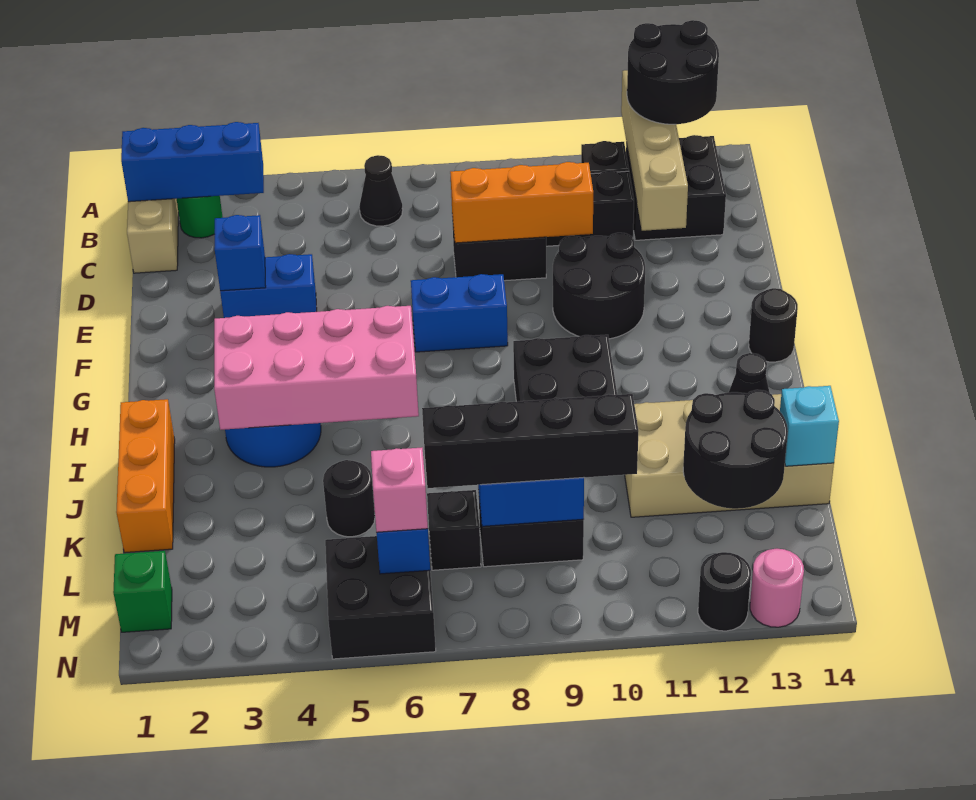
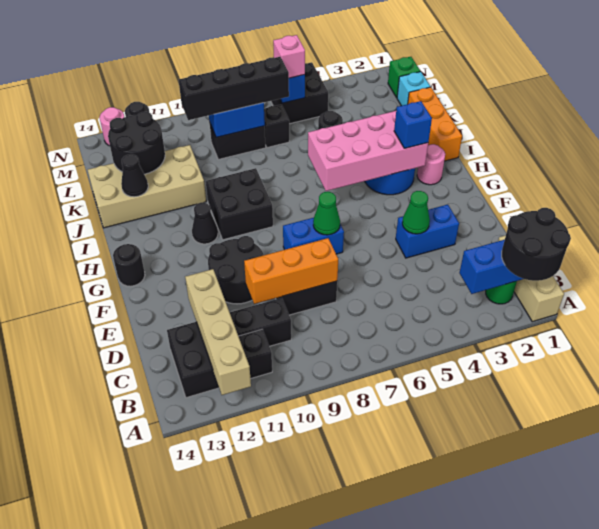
black 2x2 round brick [627,20,719,124] -> black 2x2 round brick moved to [502,208,571,281]
black 1x1 cone [359,155,403,226] -> black 1x1 cone moved to [192,203,218,244]
blue 1x1 brick [214,215,266,291] -> blue 1x1 brick moved to [394,101,432,148]
none -> green 1x1 cone [402,191,430,234]
none -> green 1x1 cone [313,192,340,235]
none -> pink 1x1 round brick [417,144,445,185]
cyan 1x1 brick [780,386,839,466] -> cyan 1x1 brick moved to [397,72,430,106]

